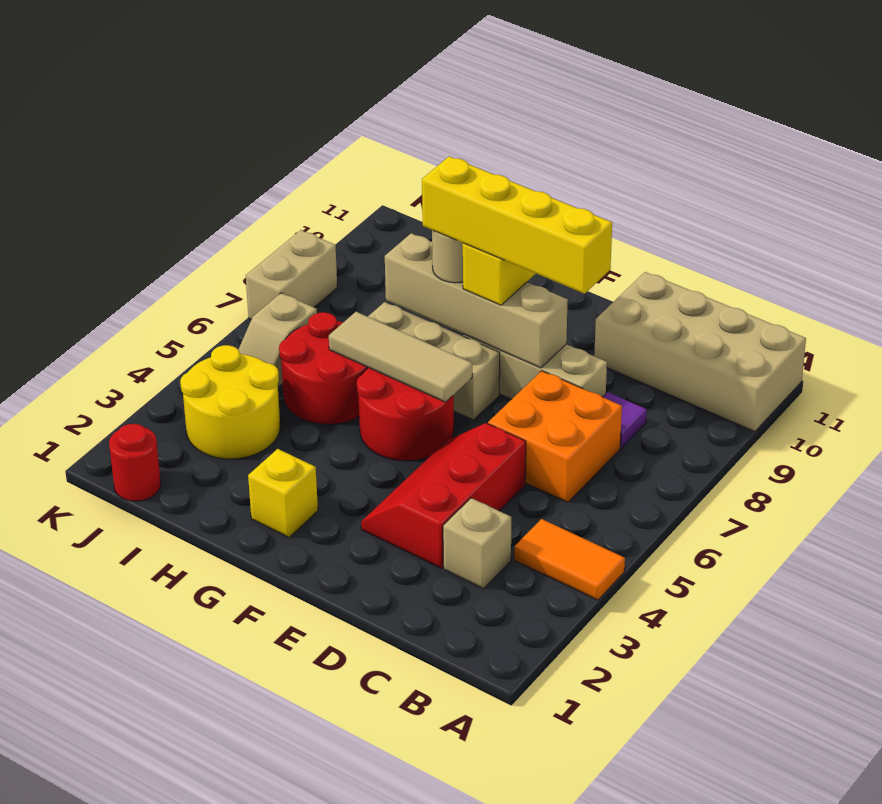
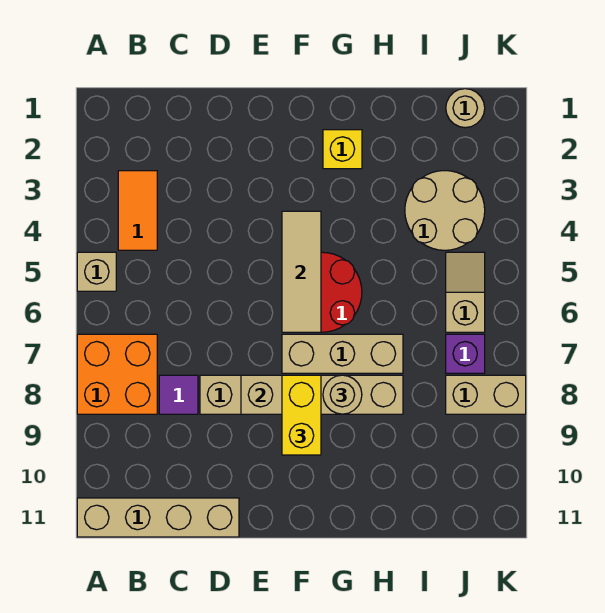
orange 1x2 tile [514,519,625,600] -> orange 1x2 tile turned to [118,171,157,250]
tan 2x4 brick [594,272,806,432] -> tan 1x4 brick [77,498,239,537]
tan 1x1 brick [443,498,511,589] -> tan 1x1 brick moved to [77,252,116,291]
orange 2x2 brick [488,371,622,502] -> orange 2x2 brick moved to [77,334,157,414]
red 2x3 slope [361,423,526,568] -> none
yellow 1x4 brick [422,156,612,294] -> none
tan 1x3 tile [329,312,472,402] -> tan 1x3 tile turned to [282,211,321,332]
red 2x2 round brick [279,312,368,424] -> none
yellow 2x2 round brick [180,345,280,459] -> tan 2x2 round brick [405,171,485,250]
red 1x1 round brick [109,424,161,501] -> tan 1x1 round brick [446,89,485,128]
none -> purple 1x1 brick [446,334,485,373]
tan 1x2 brick [246,230,337,320] -> tan 1x2 brick turned to [446,375,526,414]

